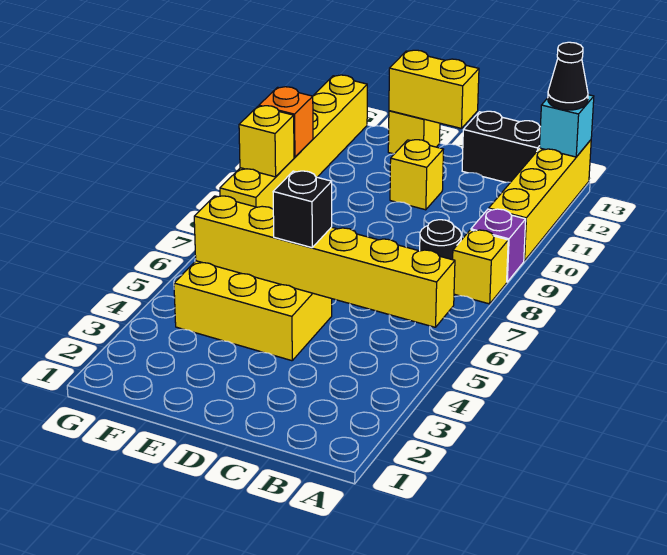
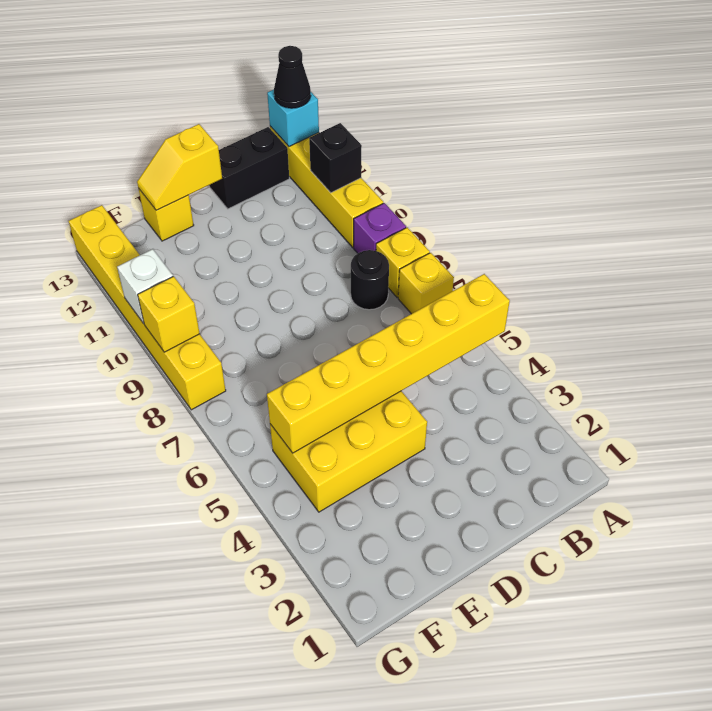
black 1x1 brick [273,171,332,248] -> black 1x1 brick moved to [309,123,362,193]
yellow 1x1 brick [390,140,444,210] -> yellow 1x1 brick moved to [398,253,454,314]
yellow 1x2 brick [389,50,479,128] -> yellow 1x2 slope [137,124,222,210]
orange 1x1 brick [259,87,313,157] -> white 1x1 brick [117,249,173,324]

